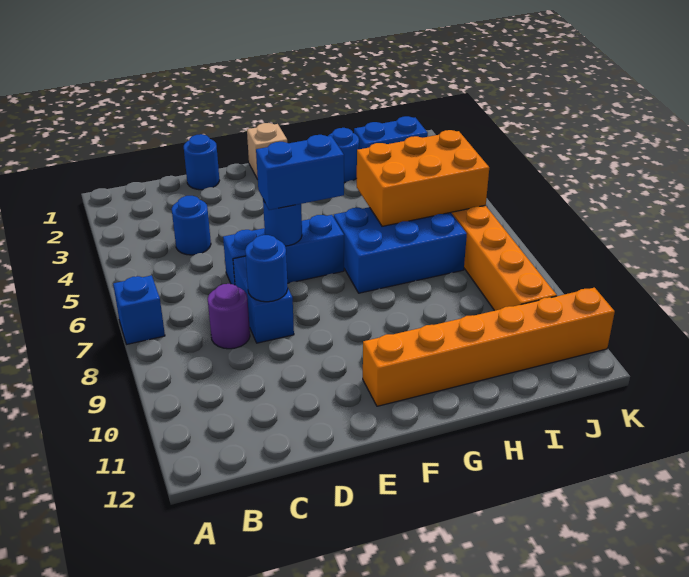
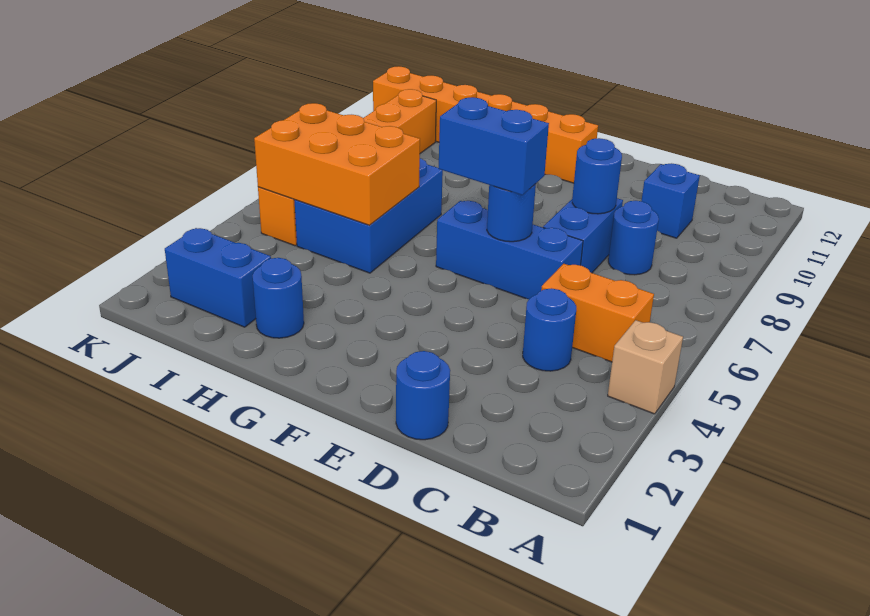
blue 1x1 brick [113,275,165,344] -> blue 1x1 brick moved to [642,163,700,238]
none -> orange 1x2 brick [542,264,654,362]
purple 1x1 round brick [208,284,250,349] -> blue 1x1 round brick [608,201,659,275]
tan 1x1 brick [247,123,287,179] -> tan 1x1 brick moved to [608,320,683,414]
blue 2x3 brick [334,207,467,293] -> blue 2x3 brick turned to [295,158,443,273]

